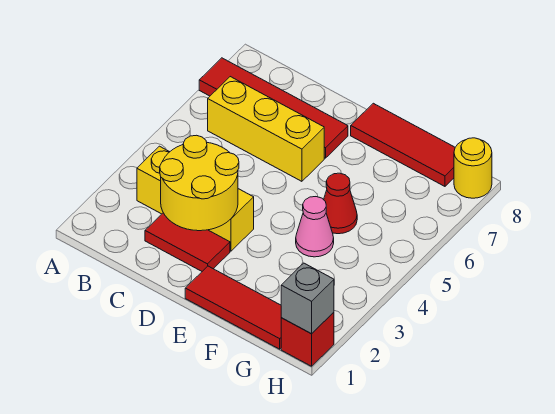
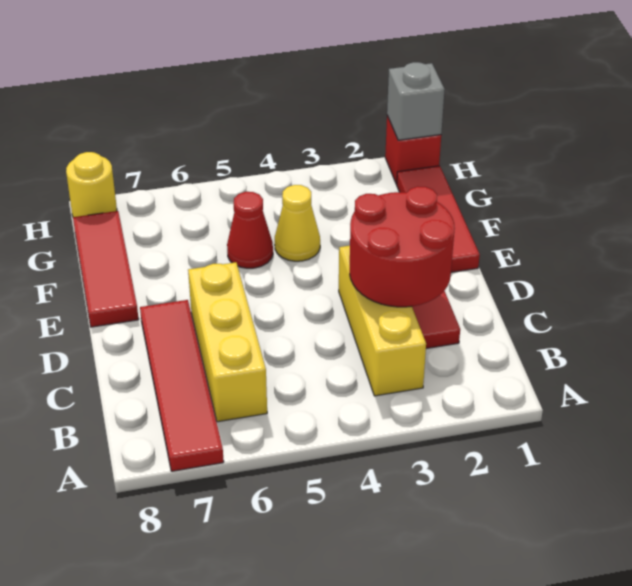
yellow 2x2 round brick [160,135,239,231] -> red 2x2 round brick [350,186,455,307]
pink 1x1 cone [296,197,334,257] -> yellow 1x1 cone [275,185,320,261]

